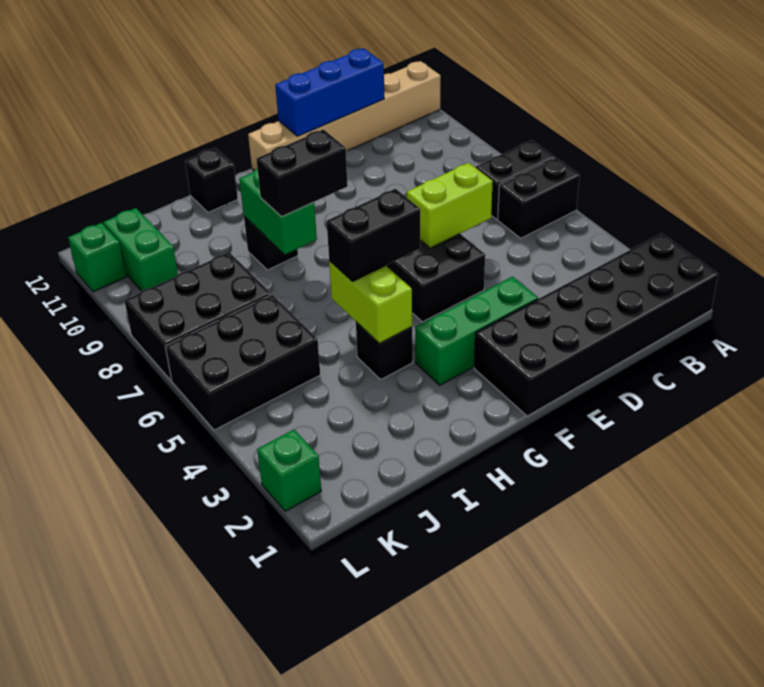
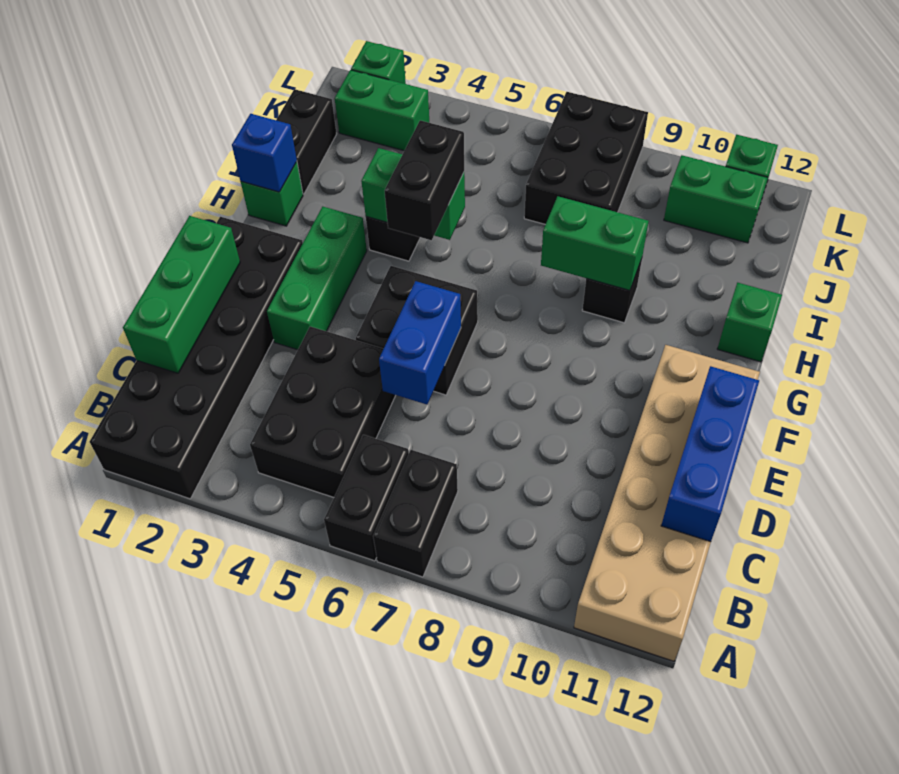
tan 1x6 brick [248,61,441,171] -> tan 2x6 brick [574,345,760,661]
none -> green 1x3 brick [123,216,240,373]
lime 1x2 brick [407,163,493,248] -> blue 1x2 brick [379,281,461,404]
black 1x2 brick [257,130,348,217] -> black 1x2 brick moved to [276,89,337,194]
none -> green 1x1 brick [241,162,303,226]
none -> blue 1x1 brick [232,114,297,192]
lime 1x2 brick [329,261,412,343] -> green 1x2 brick [361,148,465,240]
black 1x1 brick [185,148,238,212] -> green 1x1 brick [717,283,782,362]
black 2x3 brick [165,295,320,430] -> black 2x3 brick moved to [250,326,396,497]
none -> green 1x2 brick [335,70,429,151]

